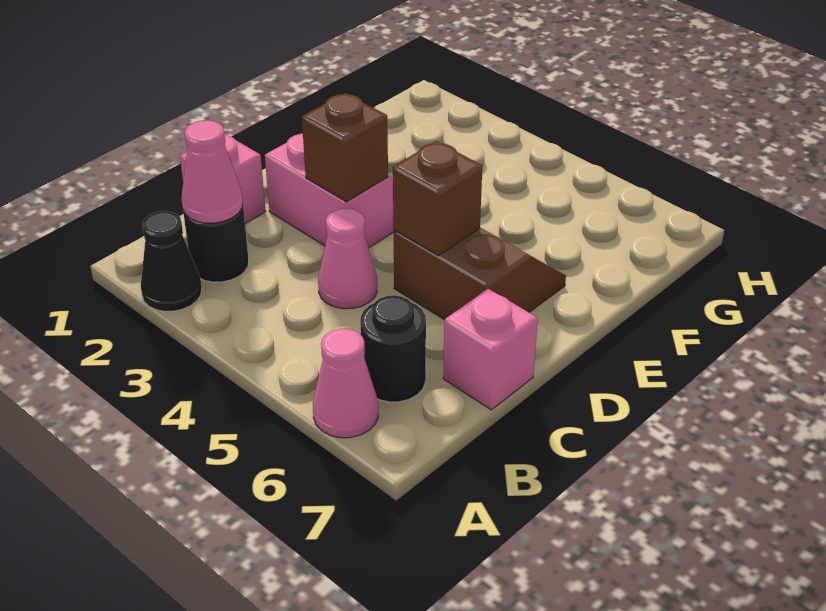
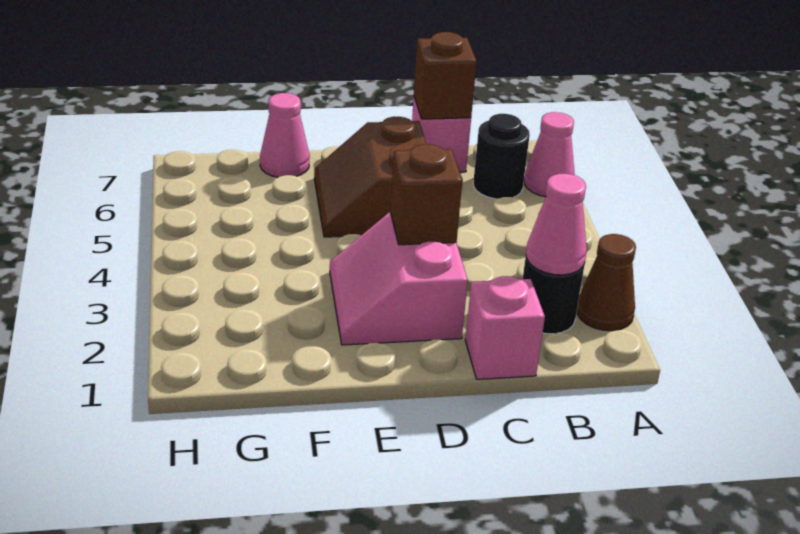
black 1x1 cone [141,211,202,311] -> brown 1x1 cone [577,234,636,331]
pink 1x1 cone [318,208,377,309] -> pink 1x1 cone moved to [260,93,310,177]
brown 1x1 brick [393,141,482,256] -> brown 1x1 brick moved to [414,32,477,119]

